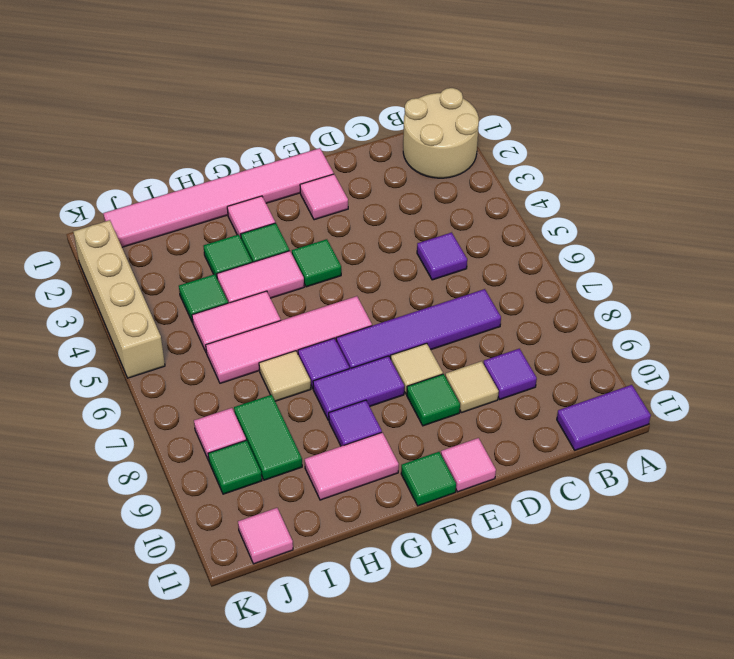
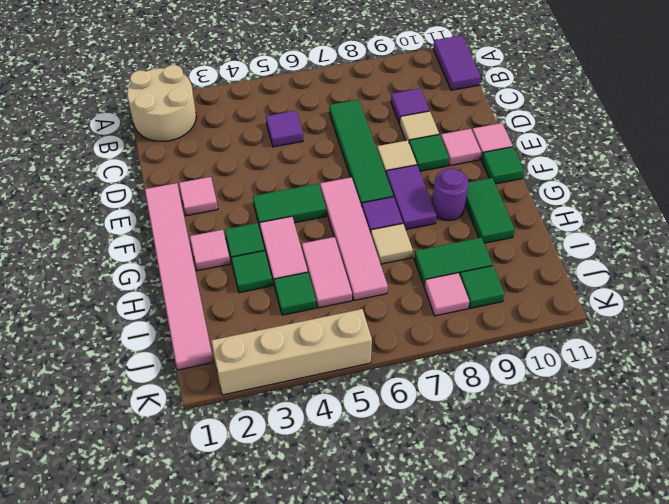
purple 1x4 tile [336,289,501,369] -> green 1x4 tile [329,99,393,206]
green 1x1 tile [292,239,341,287] -> green 1x2 tile [253,184,326,227]
purple 1x1 tile [329,400,382,446] -> purple 1x1 round brick [432,169,469,221]
pink 1x2 tile [305,432,399,500] -> green 1x2 tile [465,178,515,243]
pink 1x1 tile [238,508,293,564] -> pink 1x1 tile moved to [441,129,481,166]

